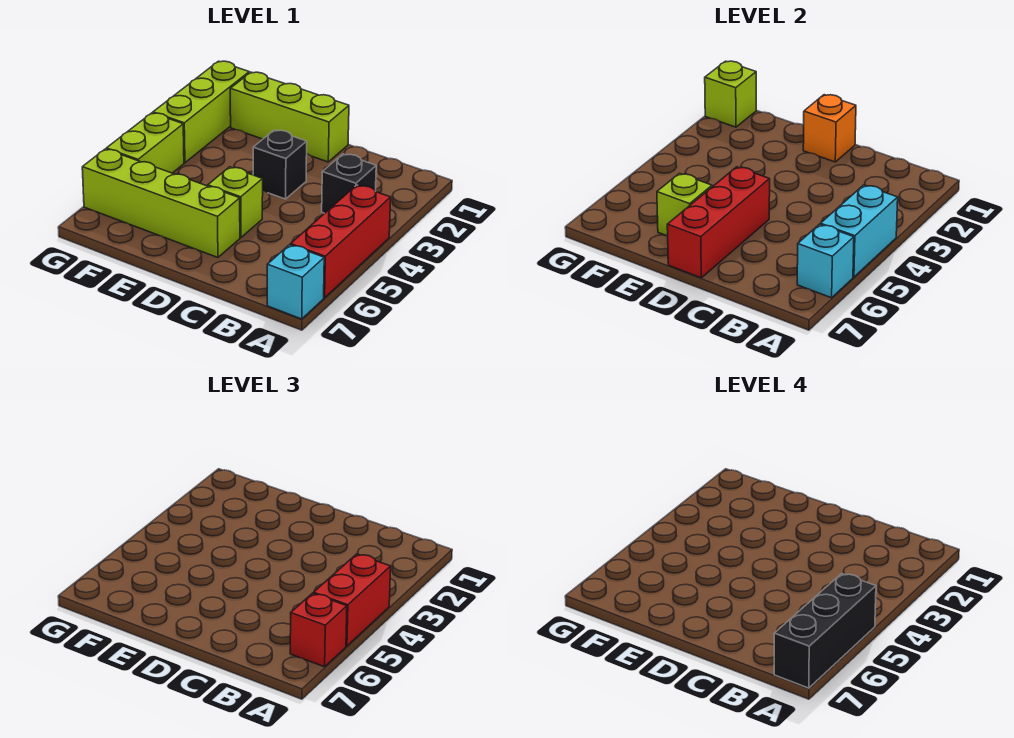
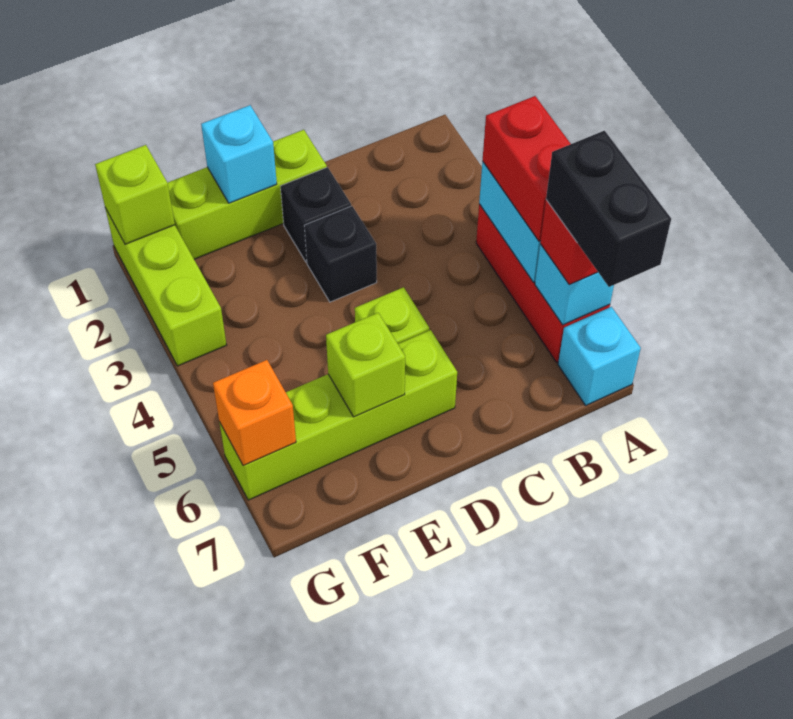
black 1x3 brick [774,574,876,688] -> black 1x2 brick [546,131,671,287]
black 1x1 brick [322,154,376,213] -> black 1x1 brick moved to [280,167,351,262]
orange 1x1 brick [803,95,856,162] -> orange 1x1 brick moved to [213,360,296,466]
red 1x3 brick [667,167,770,278] -> none
none -> cyan 1x1 brick [201,105,277,203]
lime 1x2 brick [106,113,184,173] -> none

